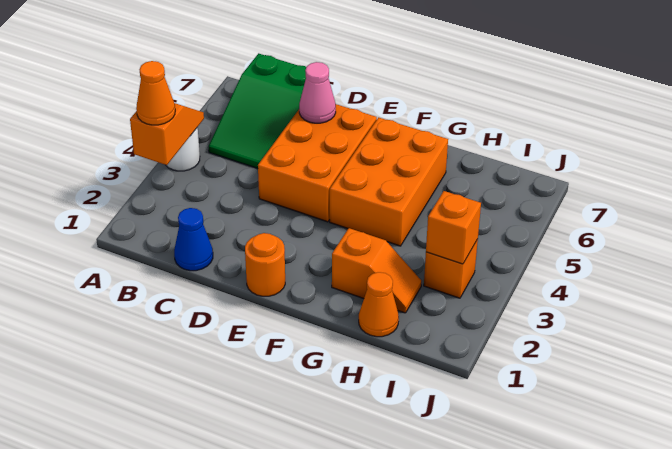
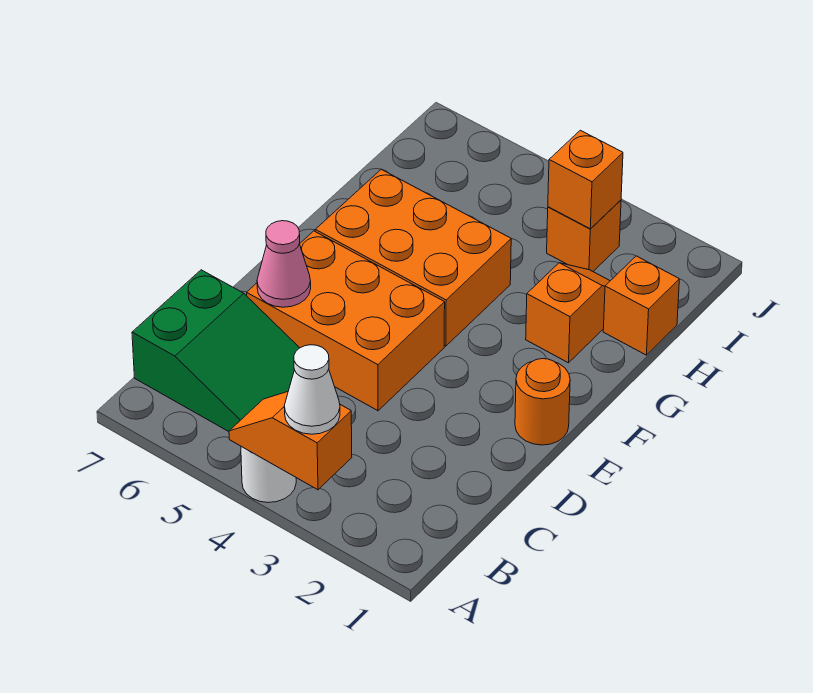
orange 1x1 cone [136,61,175,125] -> white 1x1 cone [284,345,340,434]
blue 1x1 cone [174,208,213,271] -> none
orange 1x1 cone [359,272,399,337] -> orange 1x1 brick [603,256,679,355]

